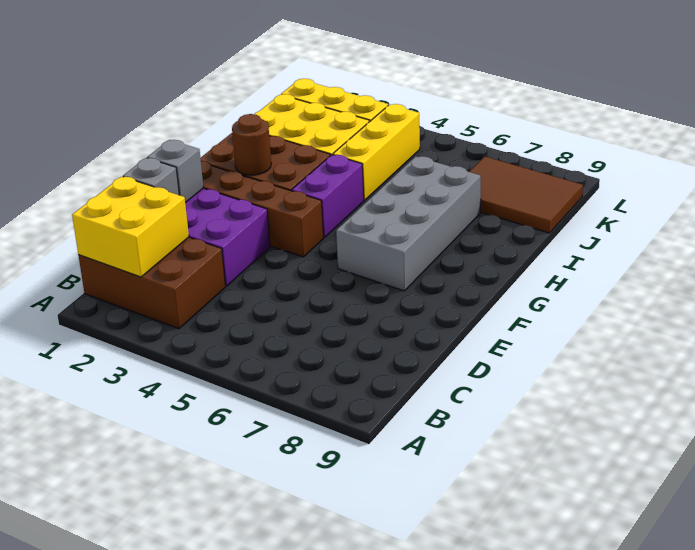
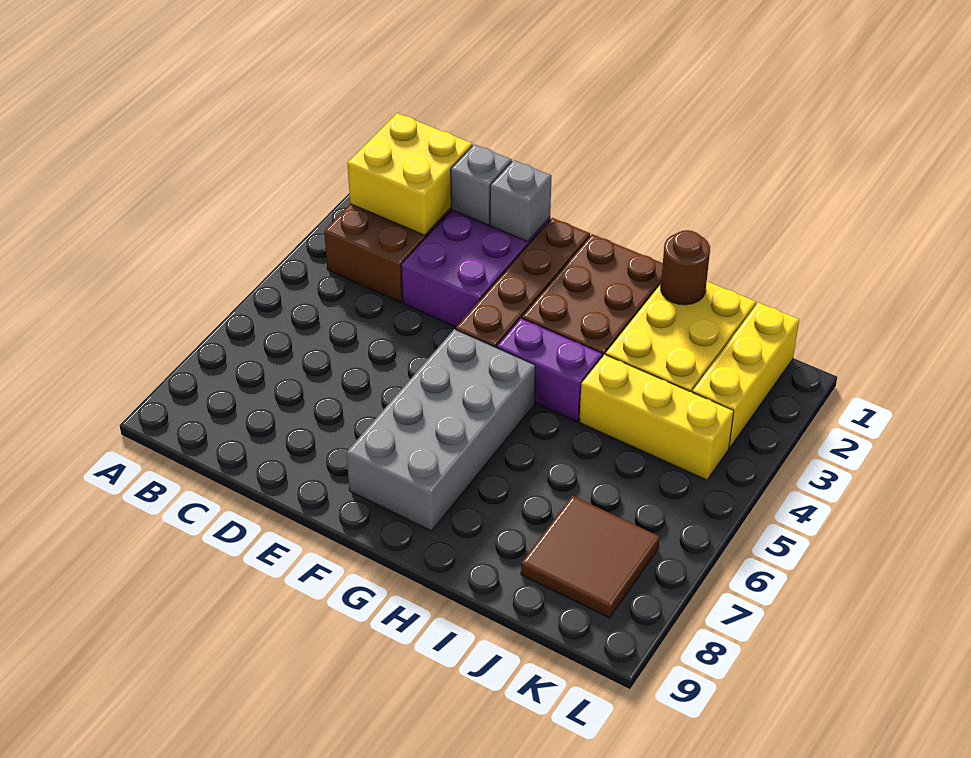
grey 2x4 brick [336,156,481,291] -> grey 2x4 brick turned to [346,329,535,531]
brown 1x1 round brick [232,114,271,175] -> brown 1x1 round brick moved to [661,230,710,305]
brown 2x3 tile [469,156,583,233] -> brown 2x2 tile [521,496,660,618]

